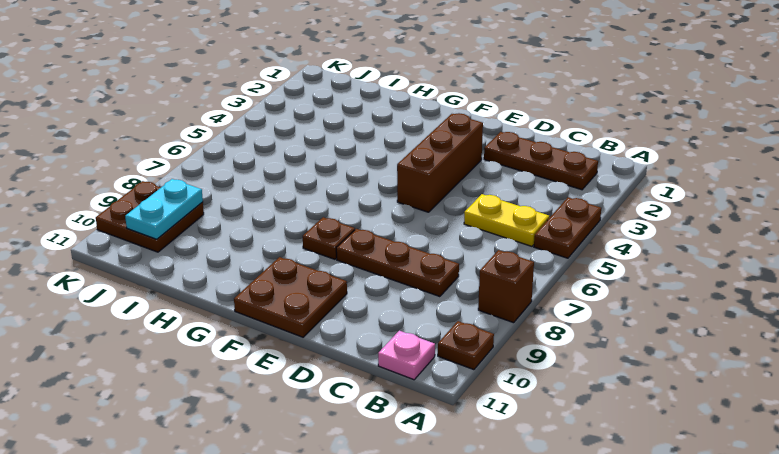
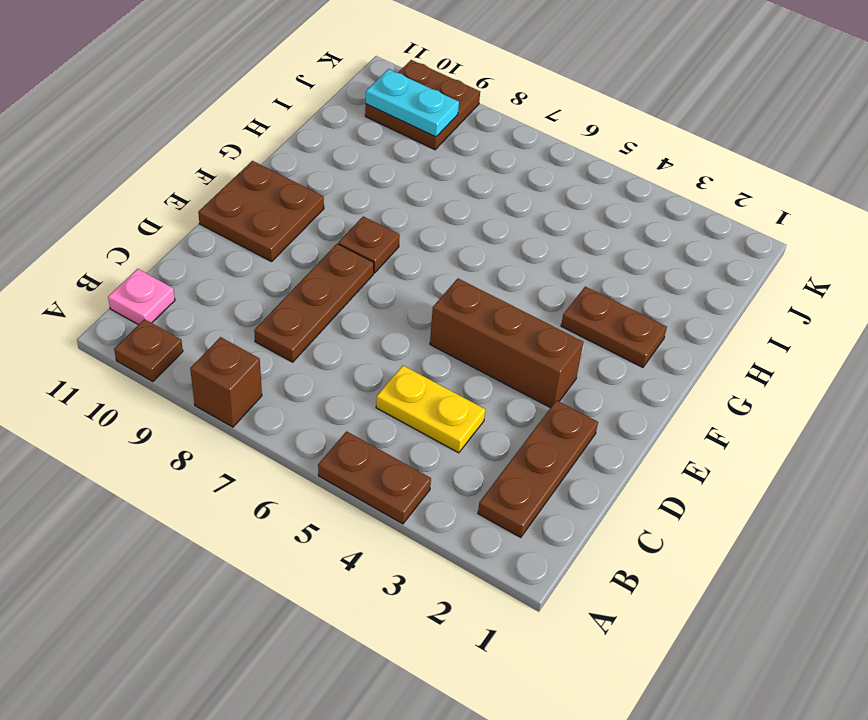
yellow 1x2 plate [464,194,549,246] -> yellow 1x2 plate turned to [376,366,485,453]
none -> brown 1x2 plate [561,287,667,367]

